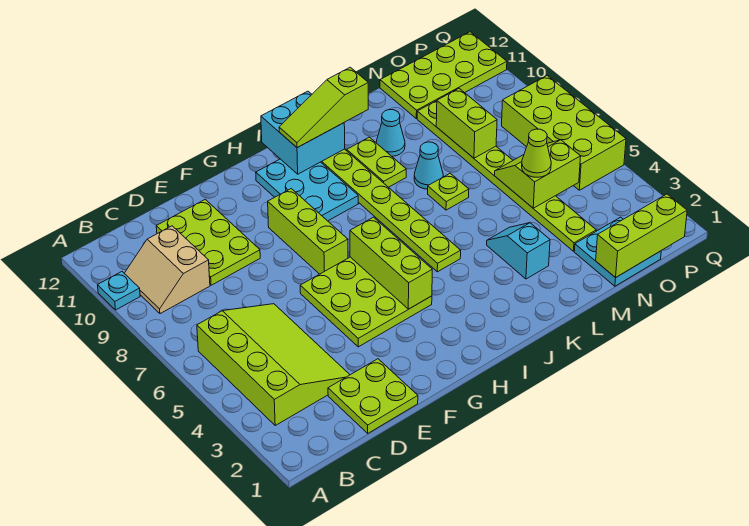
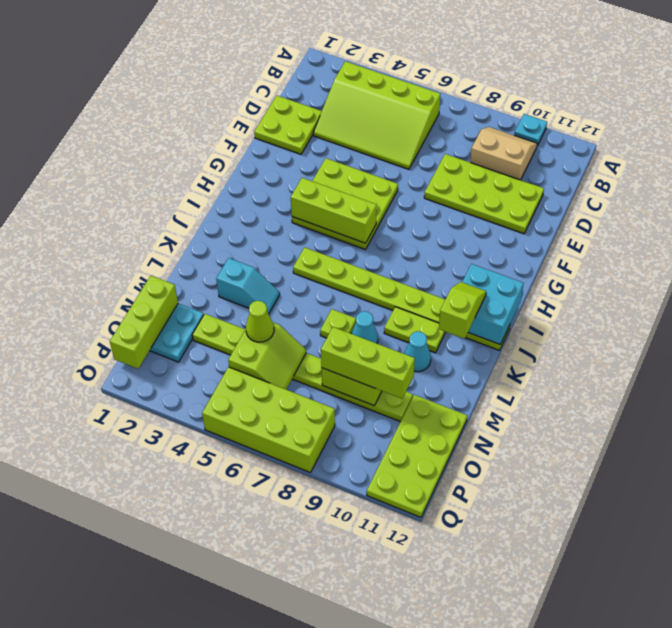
lime 2x3 plate [156,199,260,285] -> lime 2x4 plate [424,154,544,234]
lime 1x3 brick [268,189,348,274] -> lime 1x3 brick moved to [321,327,415,399]
cyan 2x3 plate [256,159,358,221] -> none
lime 1x3 slope [279,67,368,148] -> lime 1x2 slope [439,282,486,339]

